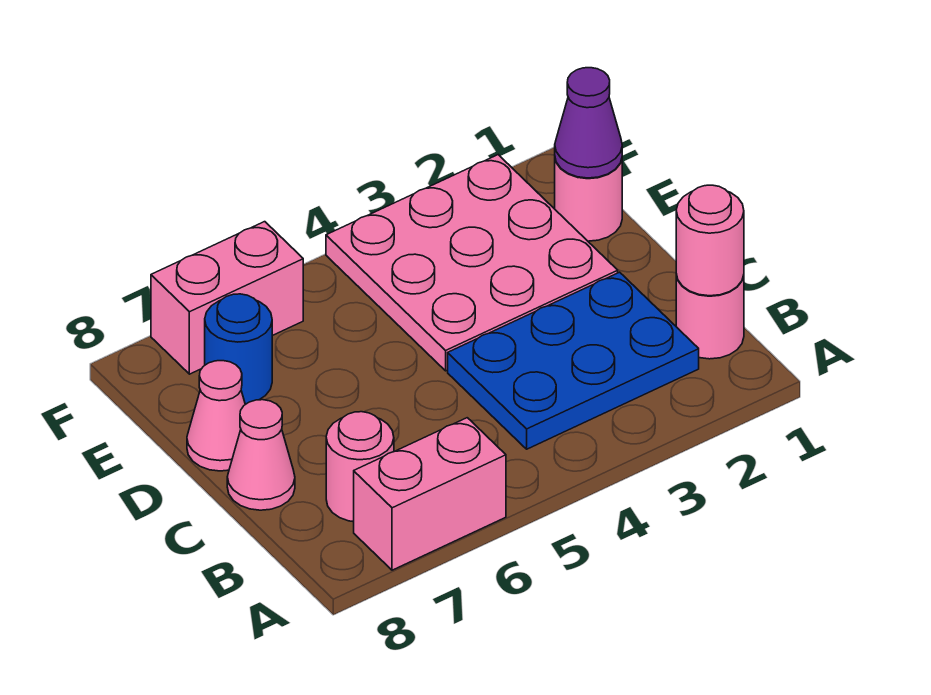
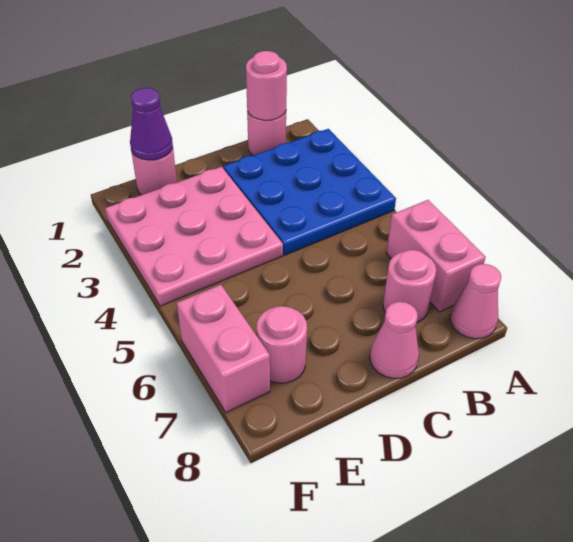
blue 2x3 plate [448,272,699,449] -> blue 3x3 plate [223,129,396,255]
pink 1x1 cone [187,361,245,471] -> pink 1x1 cone moved to [450,264,501,339]
blue 1x1 round brick [205,294,272,404] -> pink 1x1 round brick [257,306,307,383]

